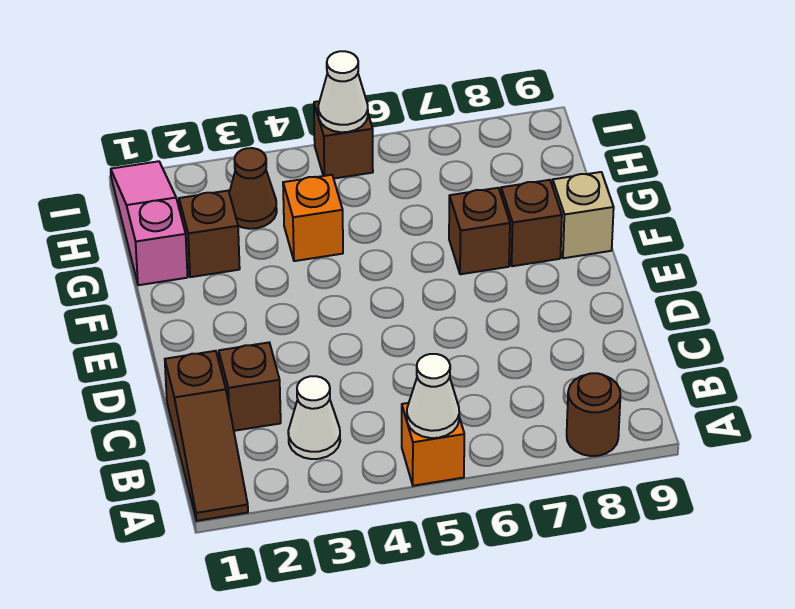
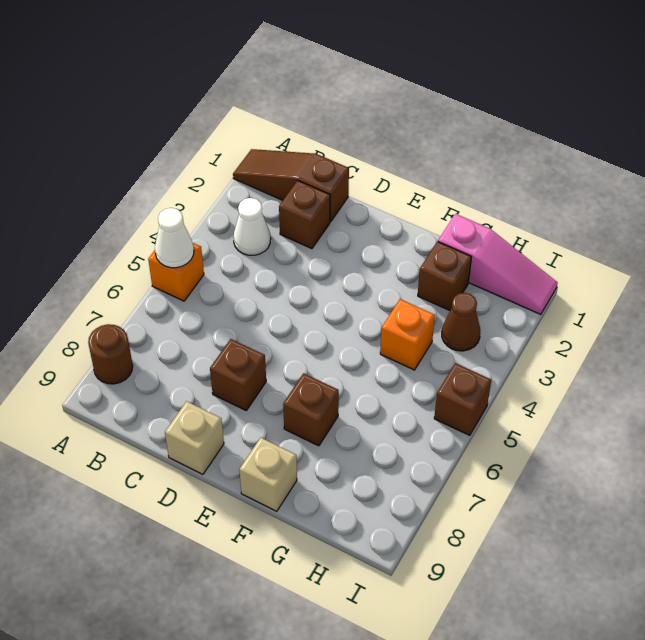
none -> tan 1x1 brick [165,401,224,474]
brown 1x1 brick [501,180,562,266] -> brown 1x1 brick moved to [210,339,266,410]
white 1x1 cone [318,51,368,132] -> none

